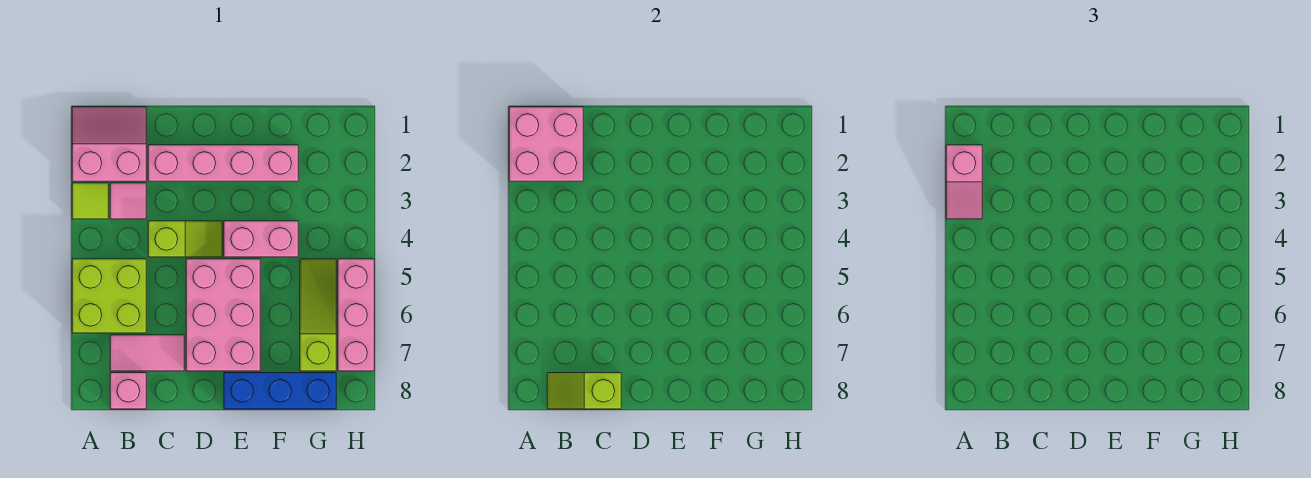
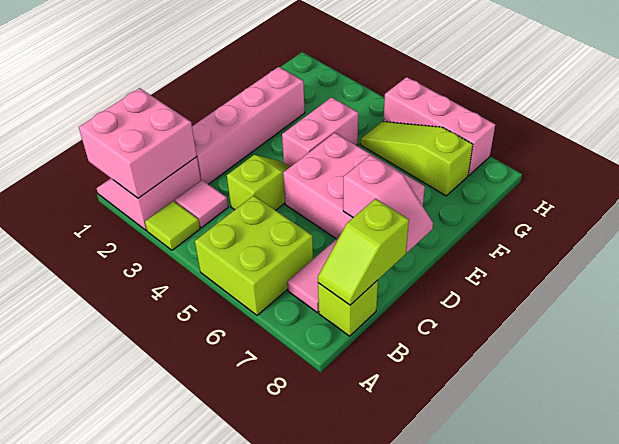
pink 1x2 slope [946,145,982,219] -> pink 1x2 slope moved to [343,155,433,252]
pink 1x1 brick [110,373,146,409] -> lime 1x1 brick [318,280,378,336]
blue 1x3 brick [224,373,336,409] -> none

